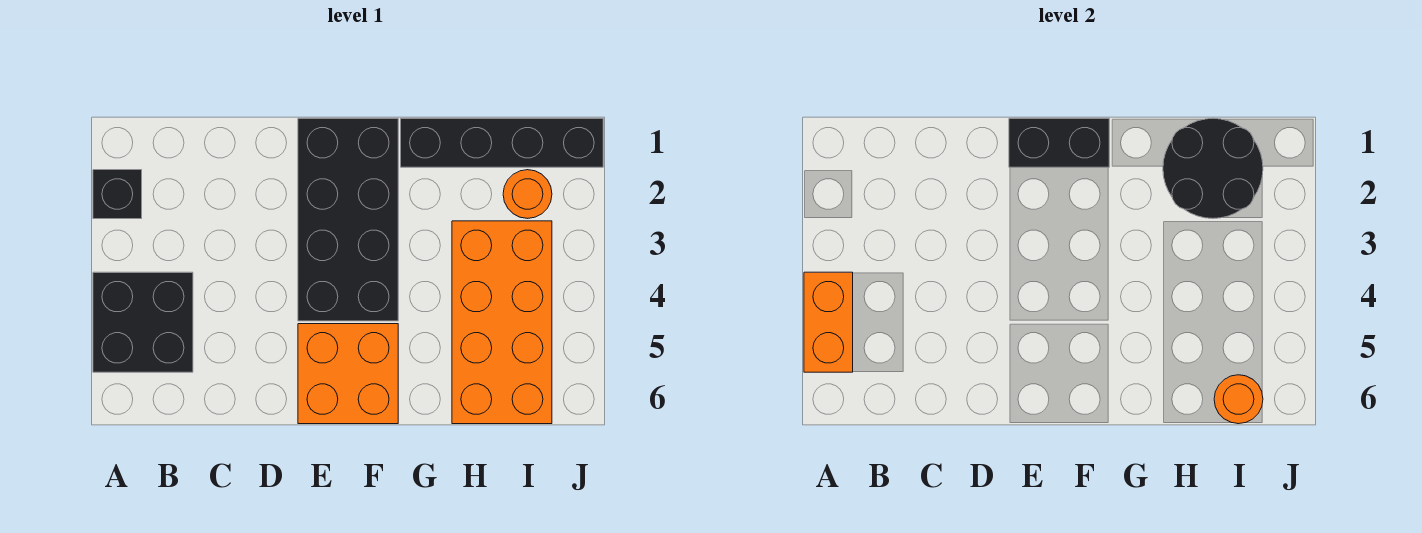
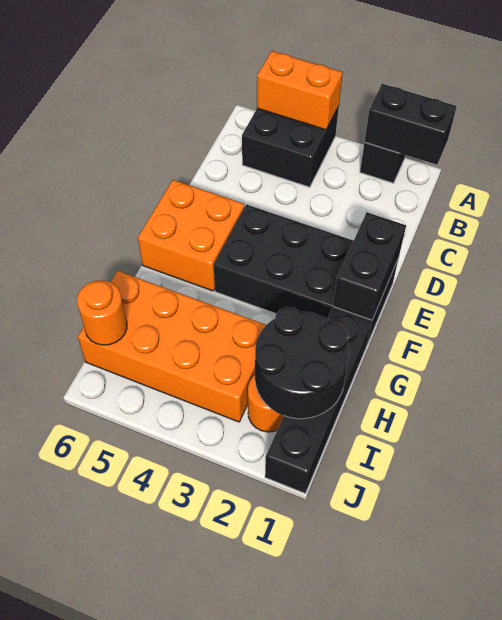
none -> black 1x2 brick [364,84,457,165]

